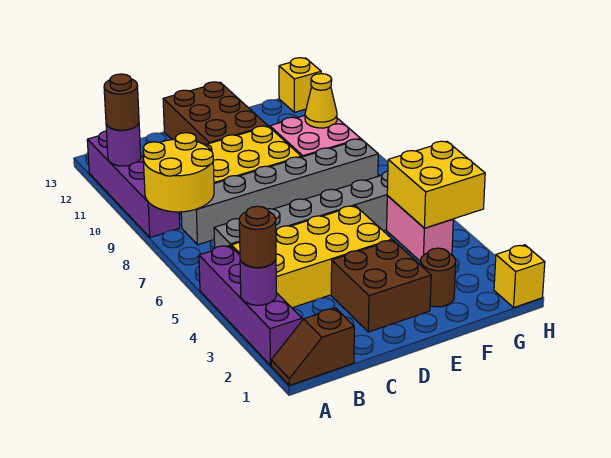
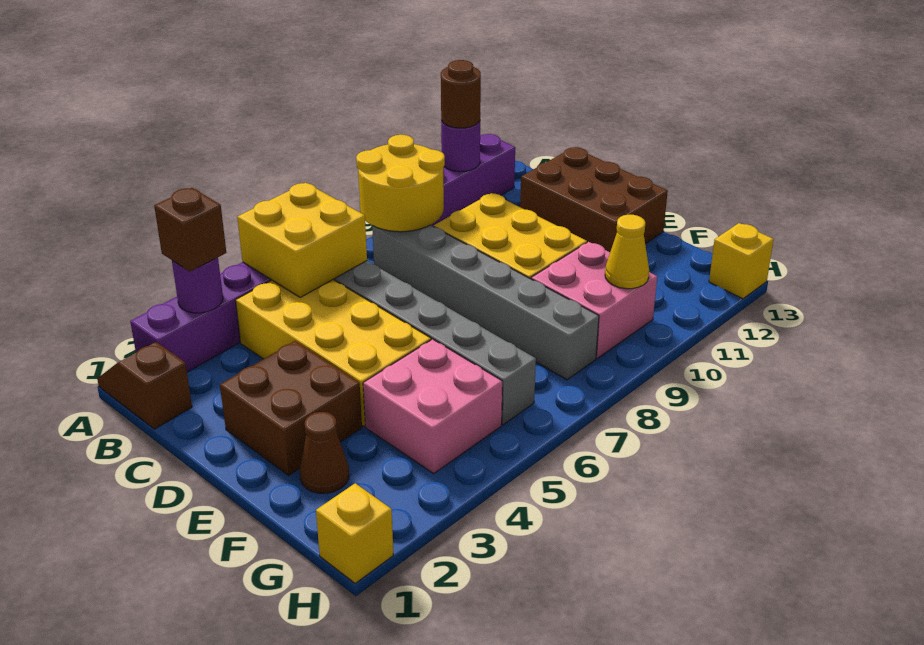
brown 1x1 round brick [239,206,276,268] -> brown 1x1 brick [154,188,226,271]
brown 2x3 brick [163,82,267,144] -> brown 2x3 brick turned to [520,147,668,252]
brown 1x1 round brick [420,248,456,307] -> brown 1x1 cone [300,412,349,493]
pink 1x2 brick [387,196,453,262] -> pink 2x2 brick [363,339,502,473]
yellow 2x2 brick [387,141,485,228] -> yellow 2x2 brick moved to [237,183,367,297]

